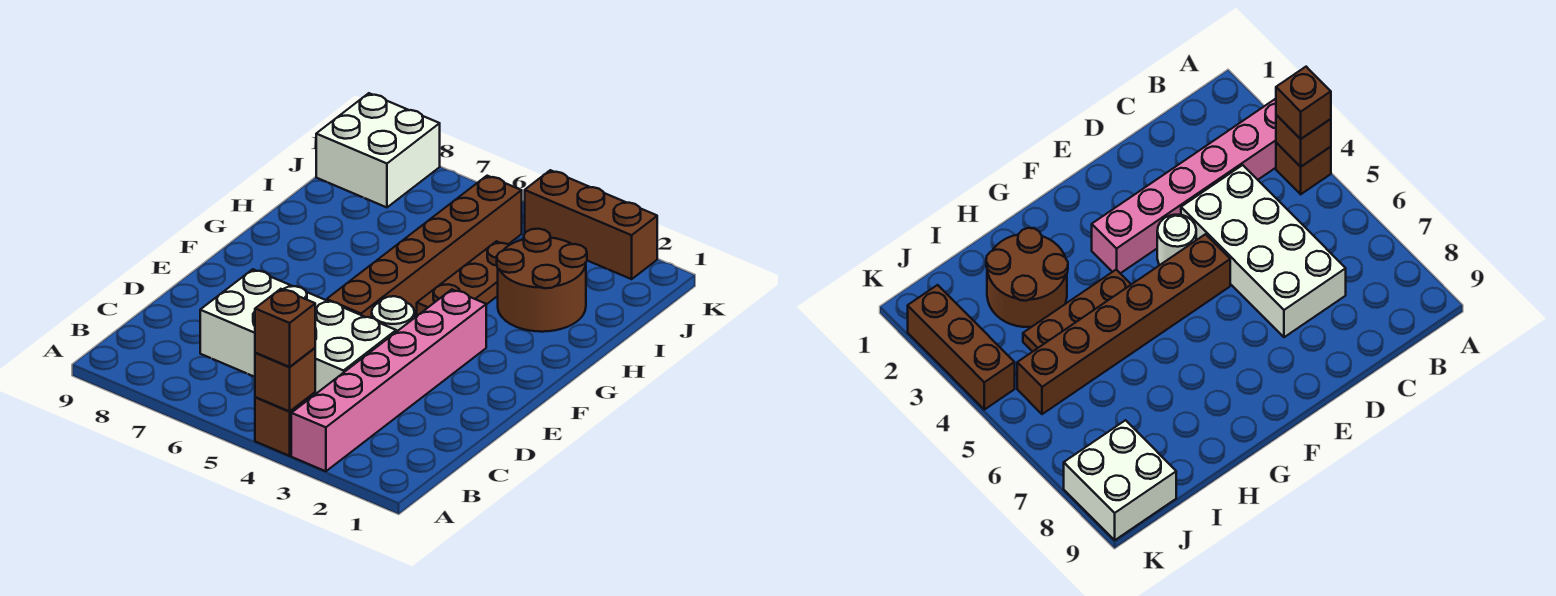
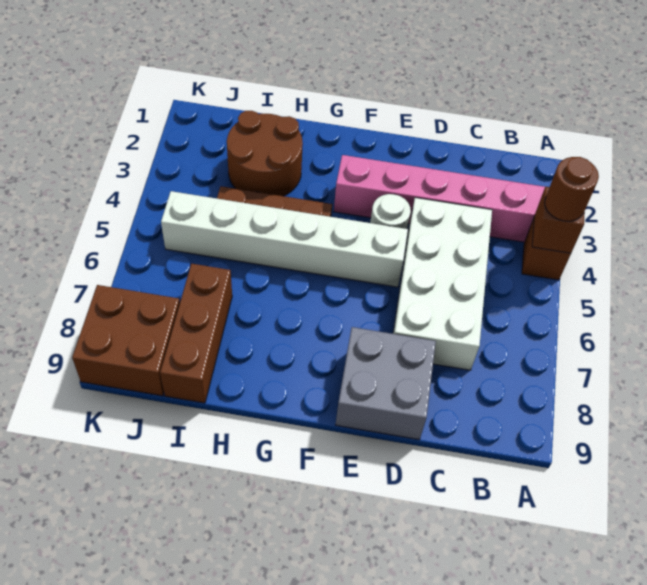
brown 1x1 brick [255,289,315,367] -> brown 1x1 round brick [545,157,599,221]
none -> grey 2x2 brick [336,327,436,440]
brown 1x6 brick [327,176,522,318] -> white 1x6 brick [161,191,408,287]
white 2x2 brick [316,93,440,207] -> brown 2x2 brick [72,285,180,396]
brown 1x3 brick [525,170,657,279] -> brown 1x3 brick moved to [160,264,232,403]

